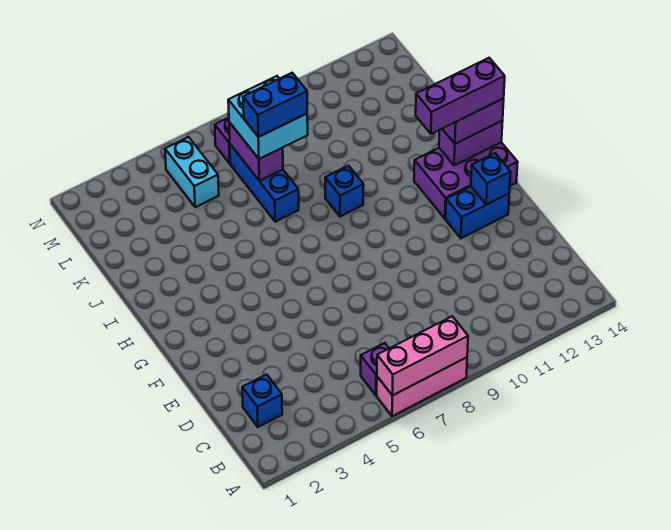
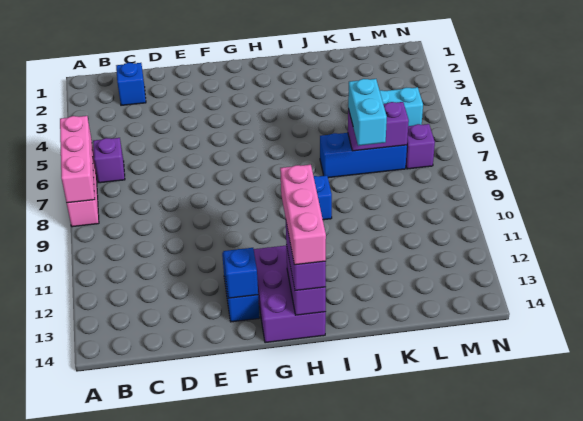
purple 1x3 brick [416,58,505,134] -> pink 1x3 brick [280,165,326,265]
cyan 2x2 brick [228,76,308,159] -> cyan 1x2 brick [348,79,387,146]
blue 1x2 brick [243,73,307,137] -> none

